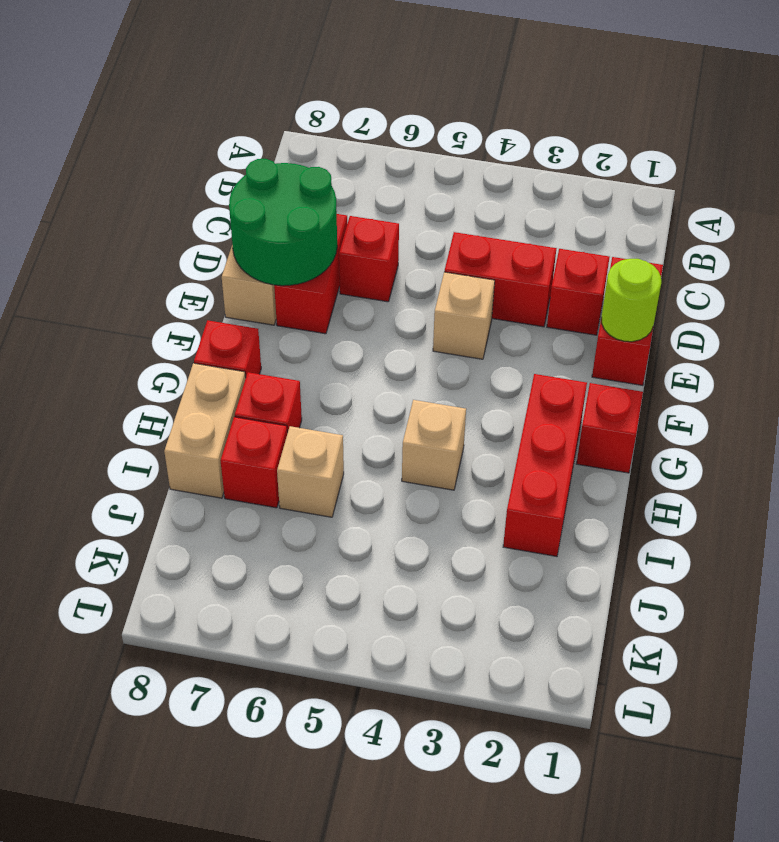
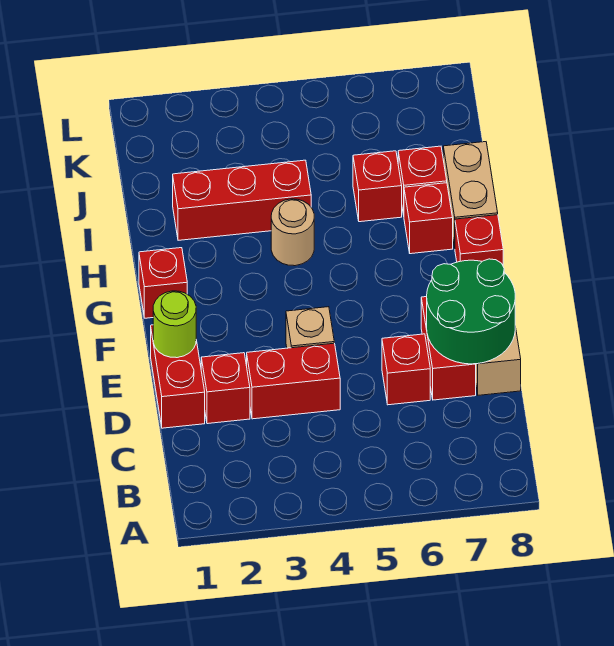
red 1x3 brick [503,374,587,556] -> red 1x3 brick turned to [173,160,311,240]
tan 1x1 brick [402,400,466,490] -> tan 1x1 round brick [271,199,314,266]
tan 1x1 brick [277,426,344,517] -> red 1x1 brick [353,151,402,222]

